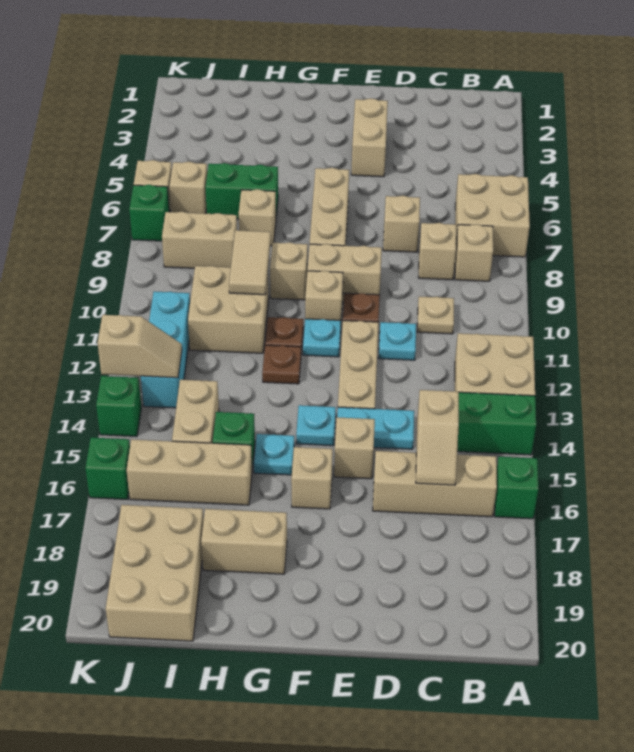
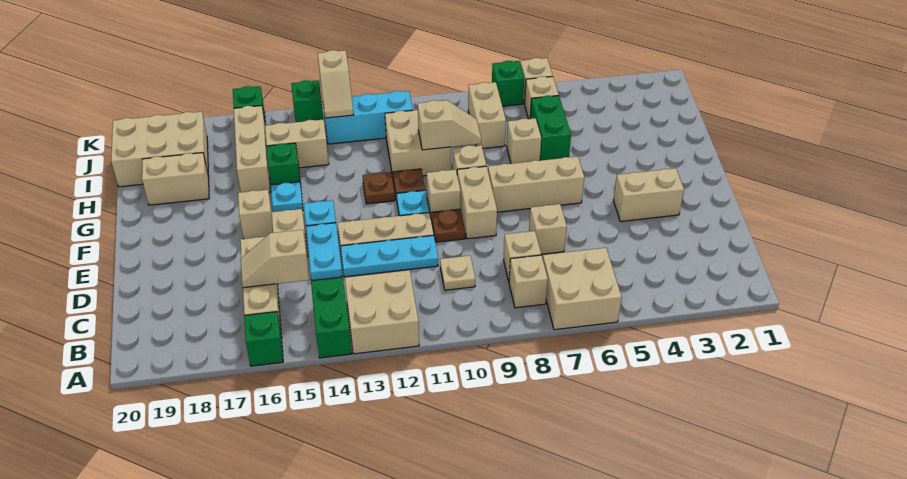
cyan 1x1 plate [379,322,416,360] -> cyan 1x3 plate [340,235,438,277]
tan 1x2 brick [201,509,287,574] -> tan 1x2 brick turned to [142,153,209,205]
tan 1x2 tile [229,230,271,295] -> tan 1x2 slope [418,100,481,150]

